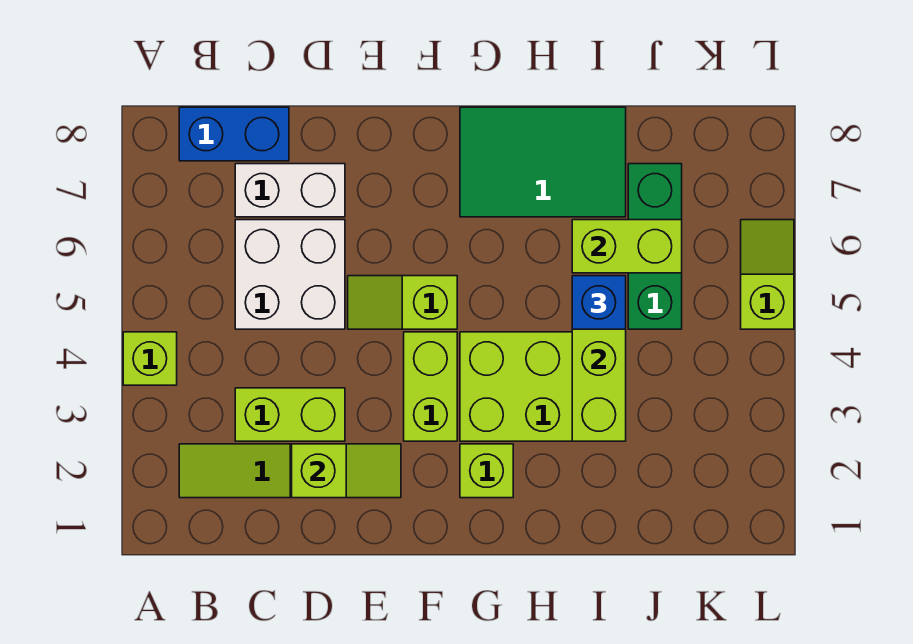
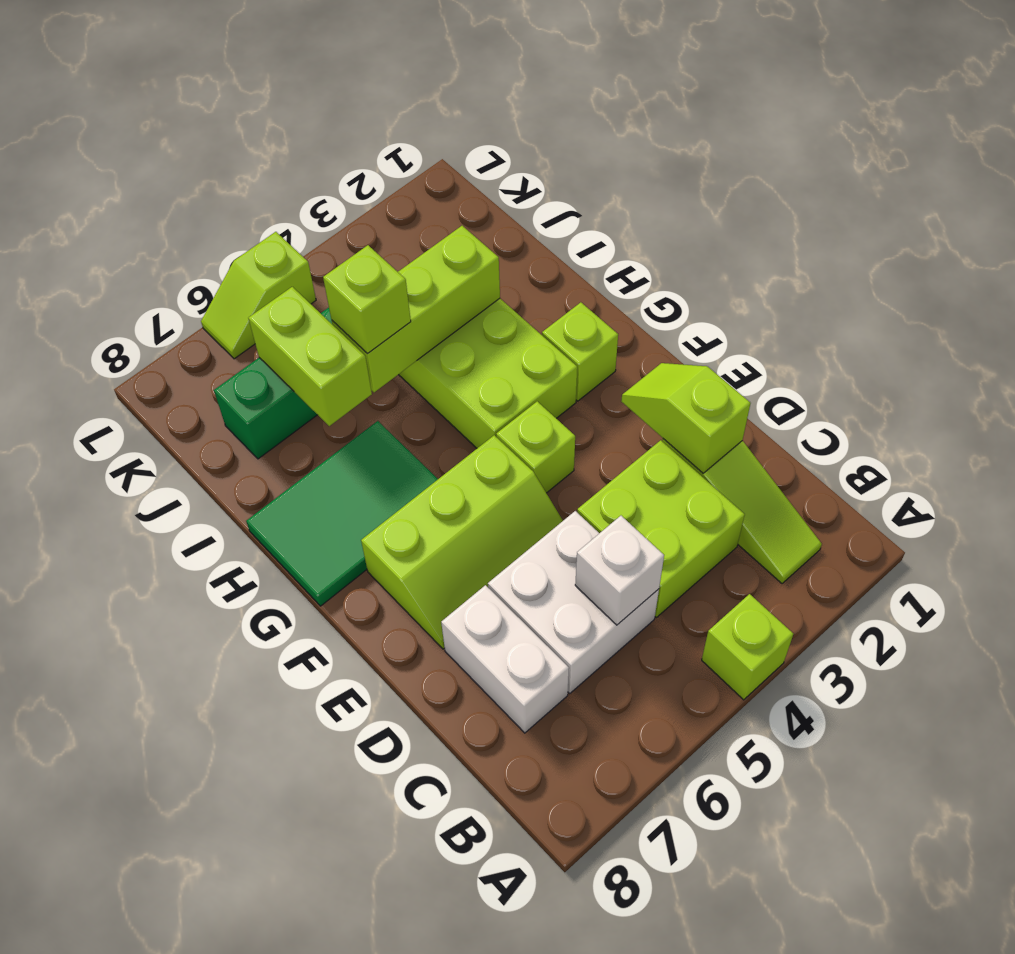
blue 1x2 brick [179,107,289,161] -> none
lime 1x2 brick [235,388,345,441] -> lime 2x2 brick [577,440,745,617]
none -> white 1x1 brick [575,516,664,625]
lime 1x2 slope [348,276,457,329] -> lime 2x3 slope [361,435,563,649]
lime 1x2 brick [404,332,457,441] -> lime 1x1 brick [496,401,575,493]
green 2x3 tile [460,107,626,217] -> green 2x3 tile turned to [246,421,438,606]
blue 1x1 brick [572,276,626,329] -> lime 1x1 brick [323,245,411,353]

